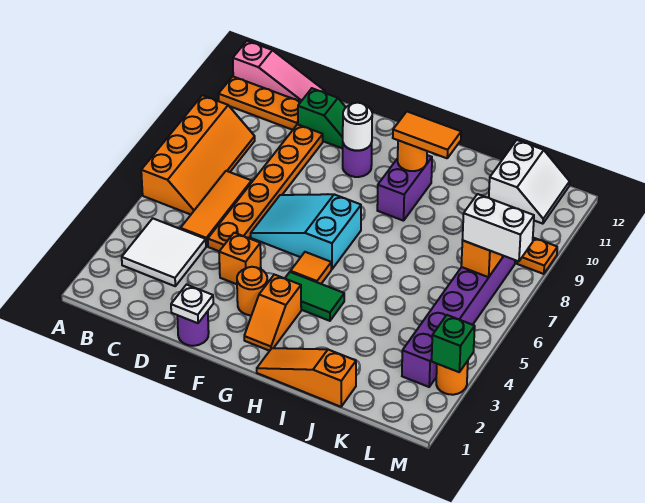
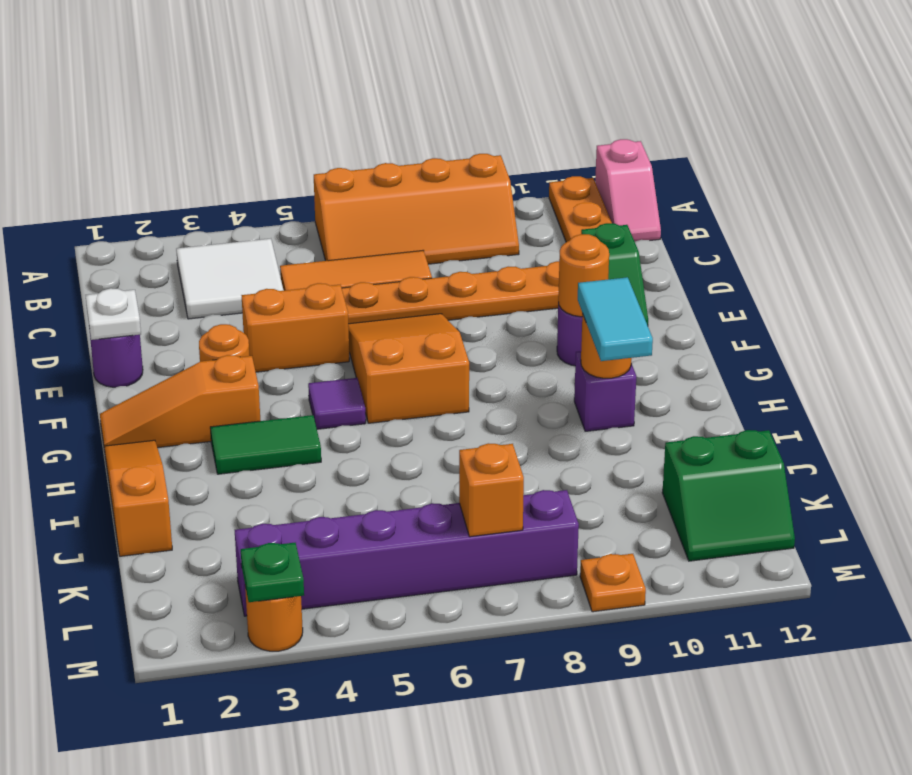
pink 1x3 slope [233,41,325,102] -> pink 1x2 slope [595,139,661,242]
orange 1x1 brick [219,233,261,284] -> orange 1x2 brick [241,283,349,372]
cyan 2x3 slope [251,194,361,269] -> orange 2x3 slope [348,314,469,423]
white 1x1 round brick [343,103,372,151] -> orange 1x1 round brick [558,234,609,317]
orange 1x2 slope [244,275,301,351] -> orange 1x3 slope [100,355,260,450]
green 1x2 tile [285,272,344,321] -> green 1x2 tile turned to [210,415,321,474]
orange 1x1 tile [291,252,331,284] -> purple 1x1 tile [308,378,366,429]
purple 1x2 brick [377,155,432,221] -> purple 1x1 brick [574,351,636,431]
orange 1x2 tile [393,112,461,158] -> cyan 1x2 tile [578,277,653,361]
white 2x2 slope [489,140,570,224] -> green 2x2 slope [662,430,795,561]
white 1x2 brick [462,194,534,261] -> none
green 1x1 brick [432,315,475,372] -> green 1x1 plate [241,543,304,602]

